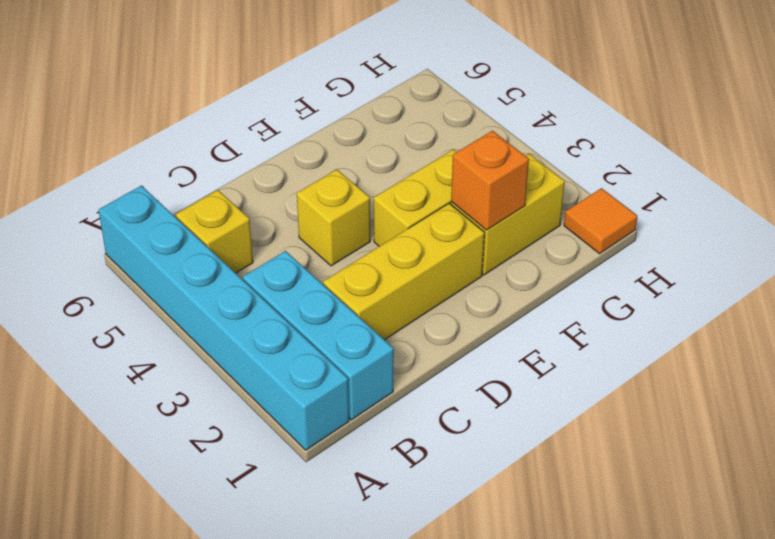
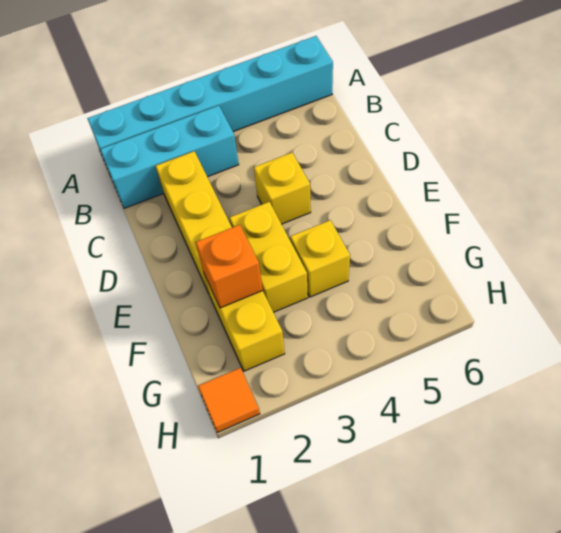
yellow 1x1 brick [176,190,253,273] -> yellow 1x1 brick moved to [290,220,350,297]

